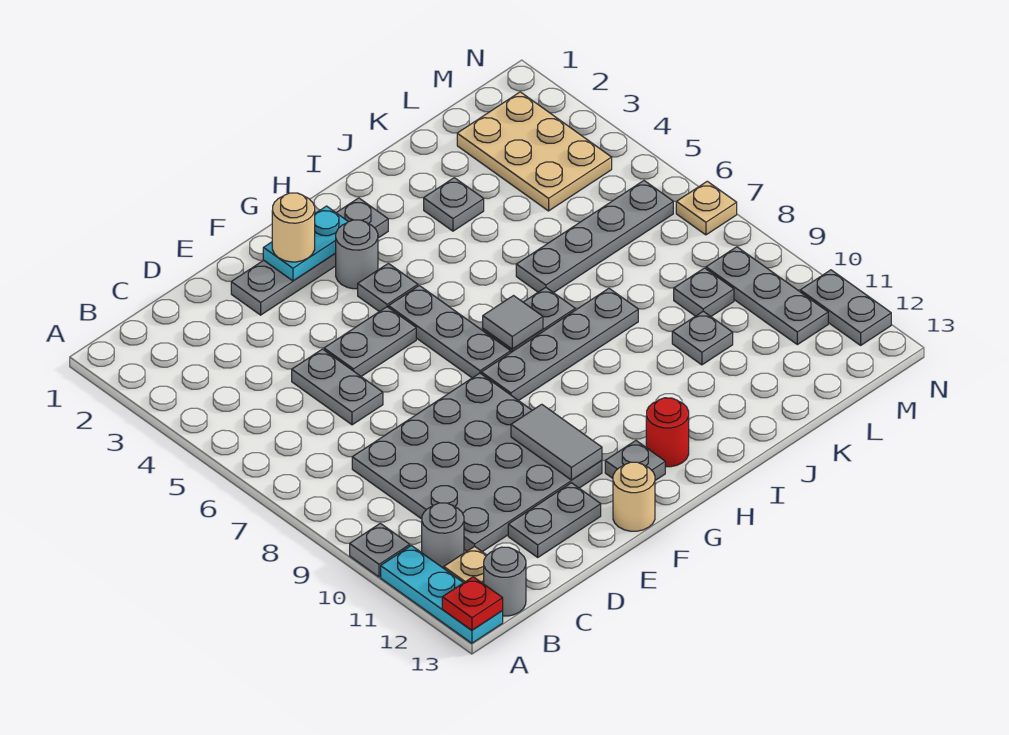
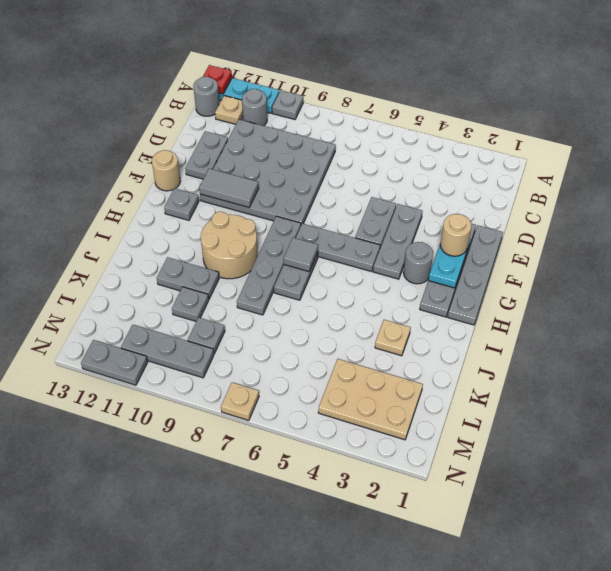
grey 1x2 plate [292,349,383,425] -> grey 1x2 plate moved to [157,257,219,299]
grey 1x1 plate [358,263,418,312] -> grey 1x3 plate [373,204,422,279]
none -> tan 2x2 round brick [201,212,258,279]
red 1x1 round brick [646,398,689,467] -> none
grey 1x1 plate [424,178,484,231] -> tan 1x1 plate [375,320,411,356]
grey 1x4 plate [516,181,673,293] -> grey 1x4 plate moved to [448,225,503,325]

